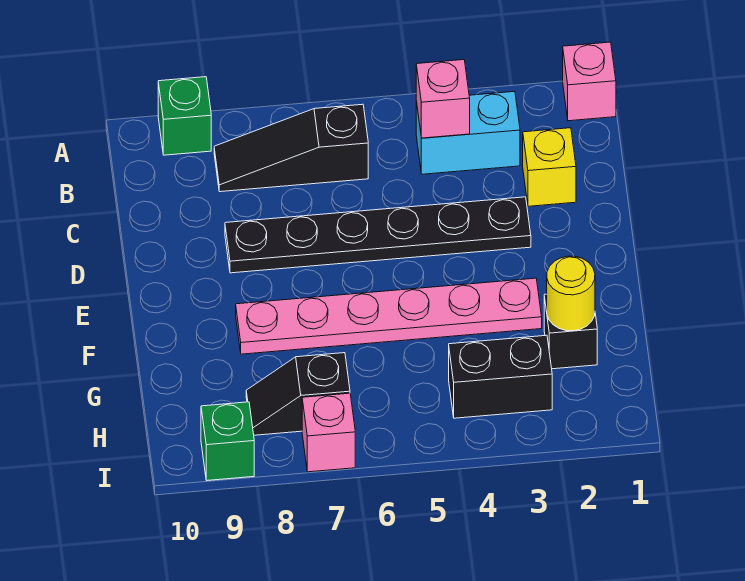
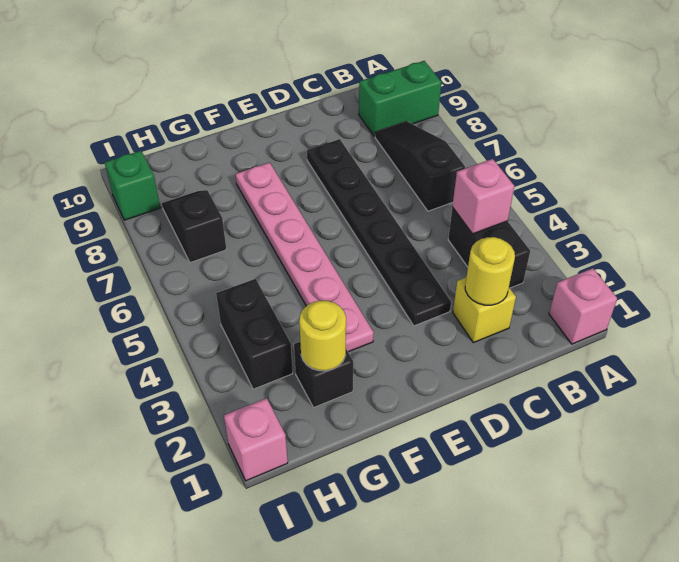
green 1x1 brick [158,77,211,155] -> green 1x2 brick [359,61,441,137]
cyan 1x2 brick [416,91,520,174] -> black 1x2 brick [448,207,530,288]
none -> yellow 1x1 round brick [465,237,515,305]
pink 1x1 brick [302,393,355,472] -> pink 1x1 brick moved to [224,398,288,481]

